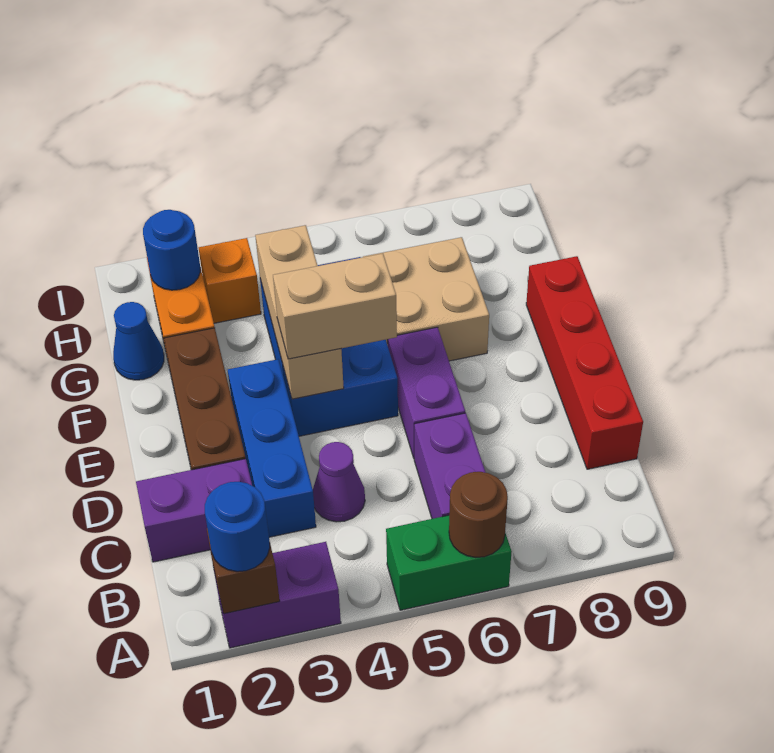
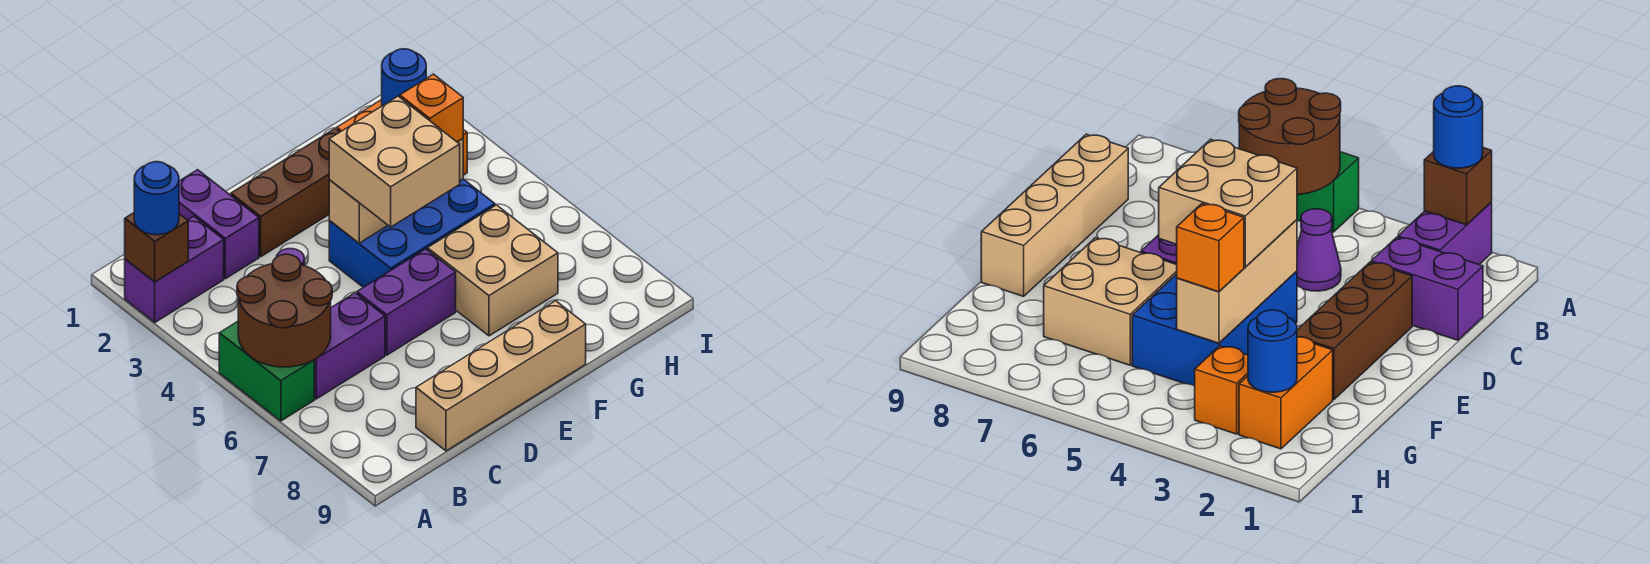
purple 1x2 brick [215,542,341,648] -> purple 1x2 brick turned to [125,216,224,322]
brown 1x1 round brick [449,472,508,558] -> brown 2x2 round brick [237,254,332,367]
blue 1x3 brick [228,359,316,537] -> none
red 1x4 brick [526,256,643,469] -> tan 1x4 brick [416,301,586,451]
tan 1x2 brick [273,253,397,359] -> tan 2x2 brick [329,96,460,227]
blue 1x1 cone [113,302,164,380] -> none
none -> orange 1x1 brick [400,74,463,142]

